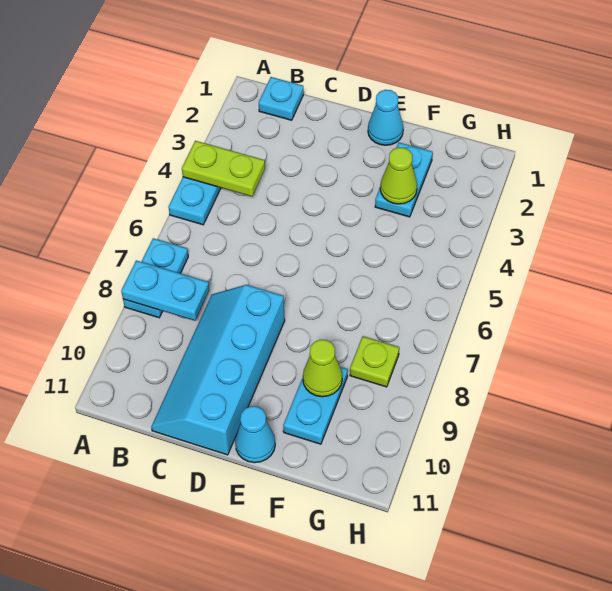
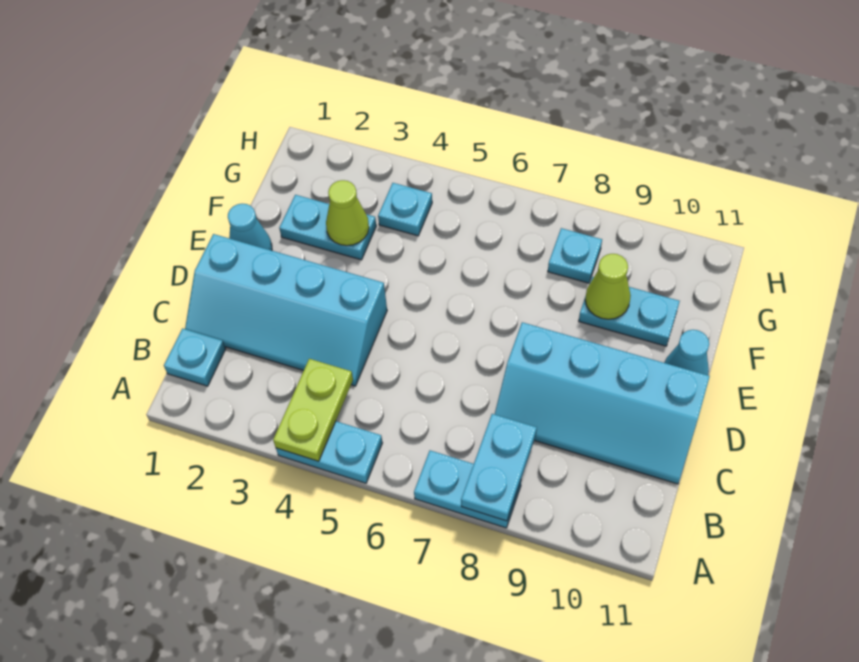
none -> cyan 2x4 slope [185,234,387,386]
none -> cyan 1x1 plate [378,183,432,236]
lime 1x1 plate [350,336,399,387] -> cyan 1x1 plate [548,228,602,283]

